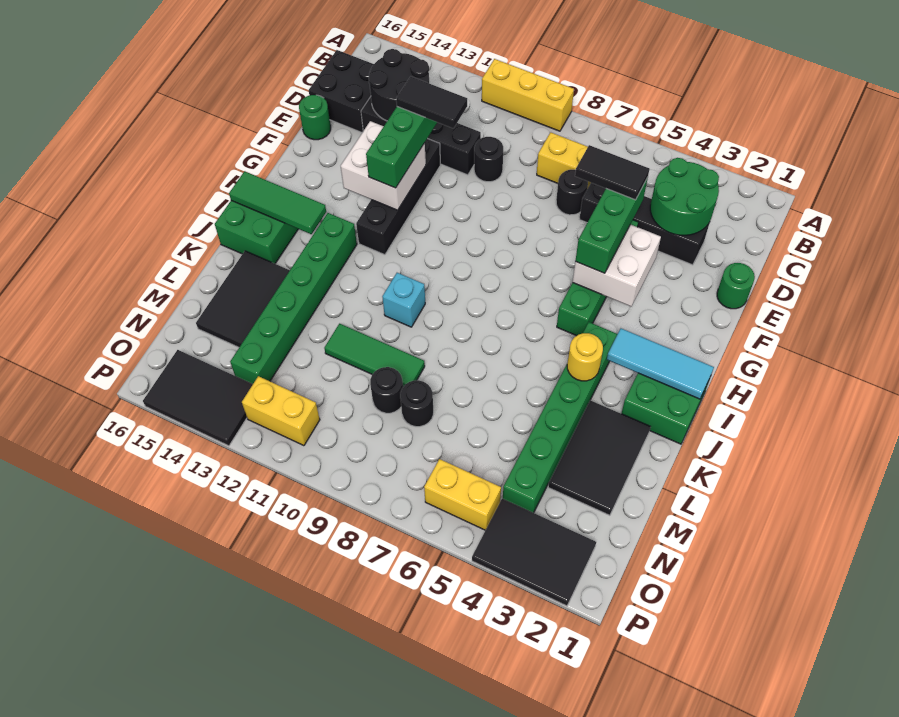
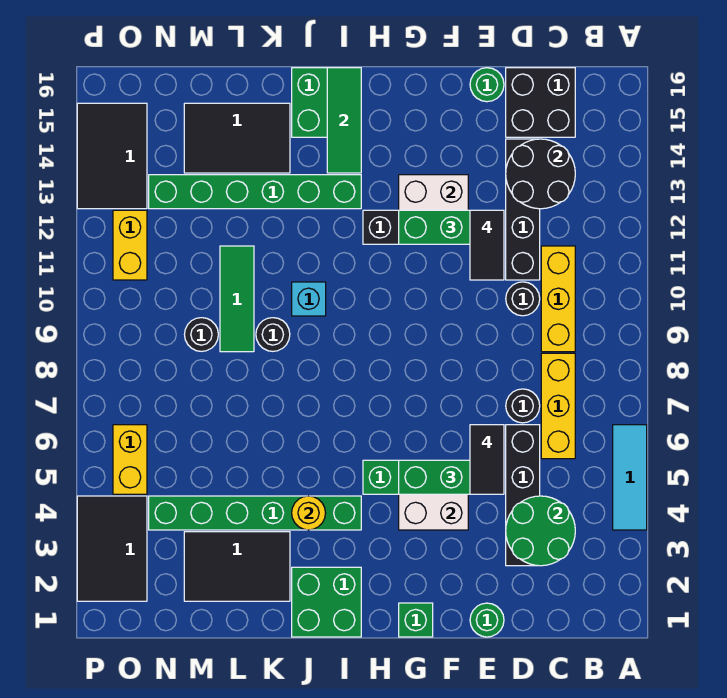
yellow 1x3 brick [482,59,574,131] -> yellow 1x3 brick moved to [541,246,575,352]
none -> green 1x1 brick [399,603,433,637]
cyan 1x3 tile [607,328,714,399] -> cyan 1x3 tile moved to [613,425,647,530]
black 1x1 round brick [400,380,433,427] -> black 1x1 round brick moved to [256,318,290,351]

